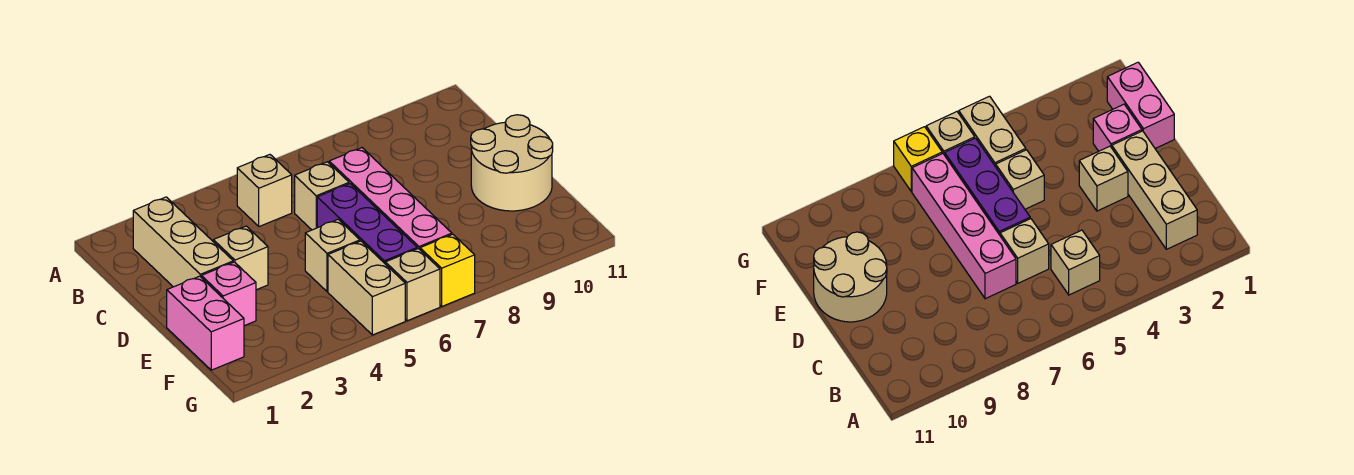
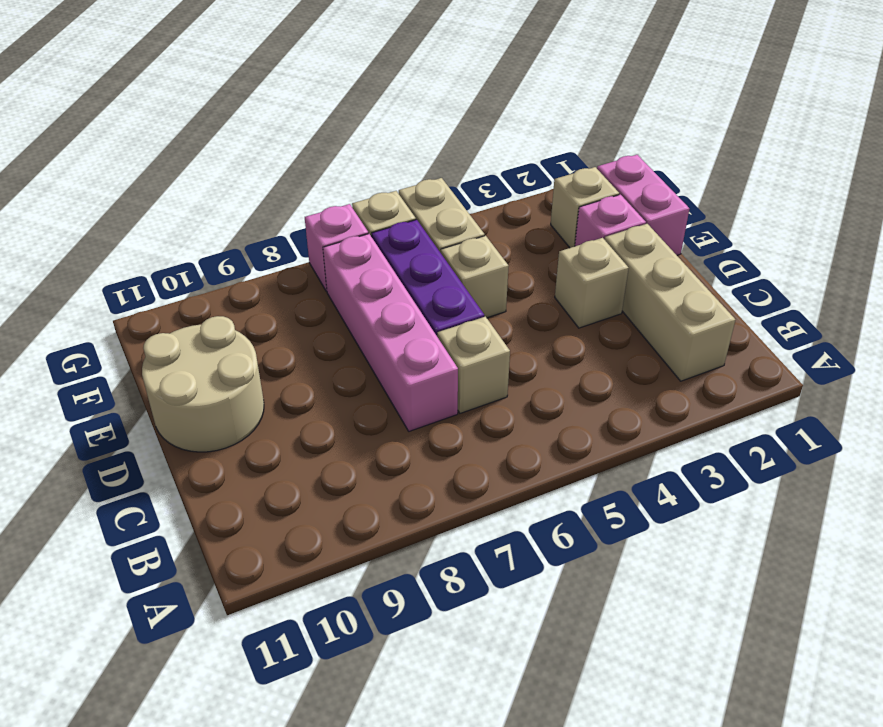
tan 1x1 brick [237,155,292,227] -> tan 1x1 brick moved to [551,167,619,248]
yellow 1x1 brick [420,234,475,306] -> pink 1x1 brick [305,204,368,292]

